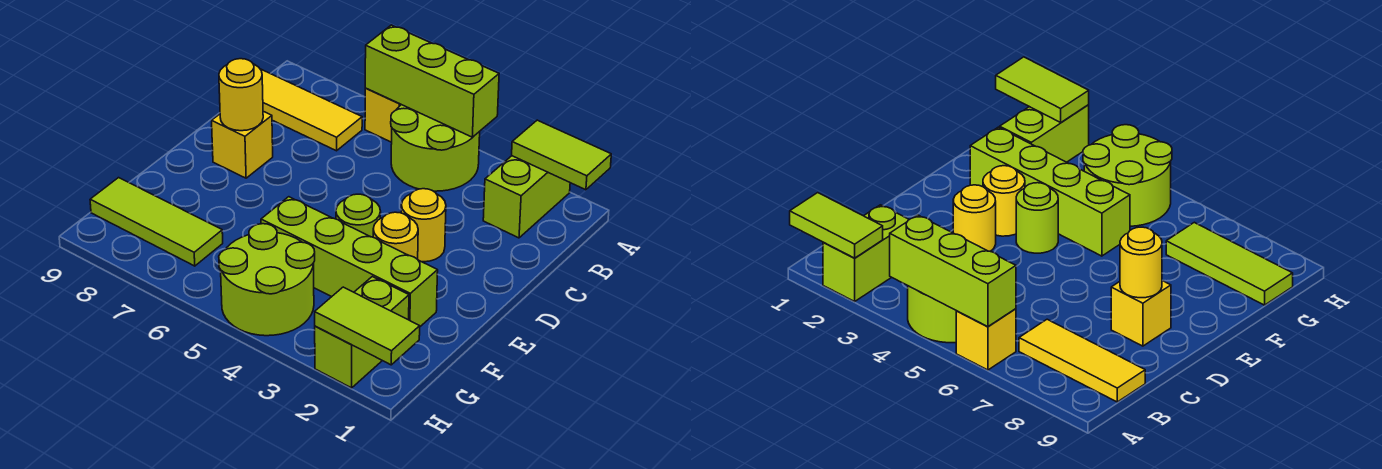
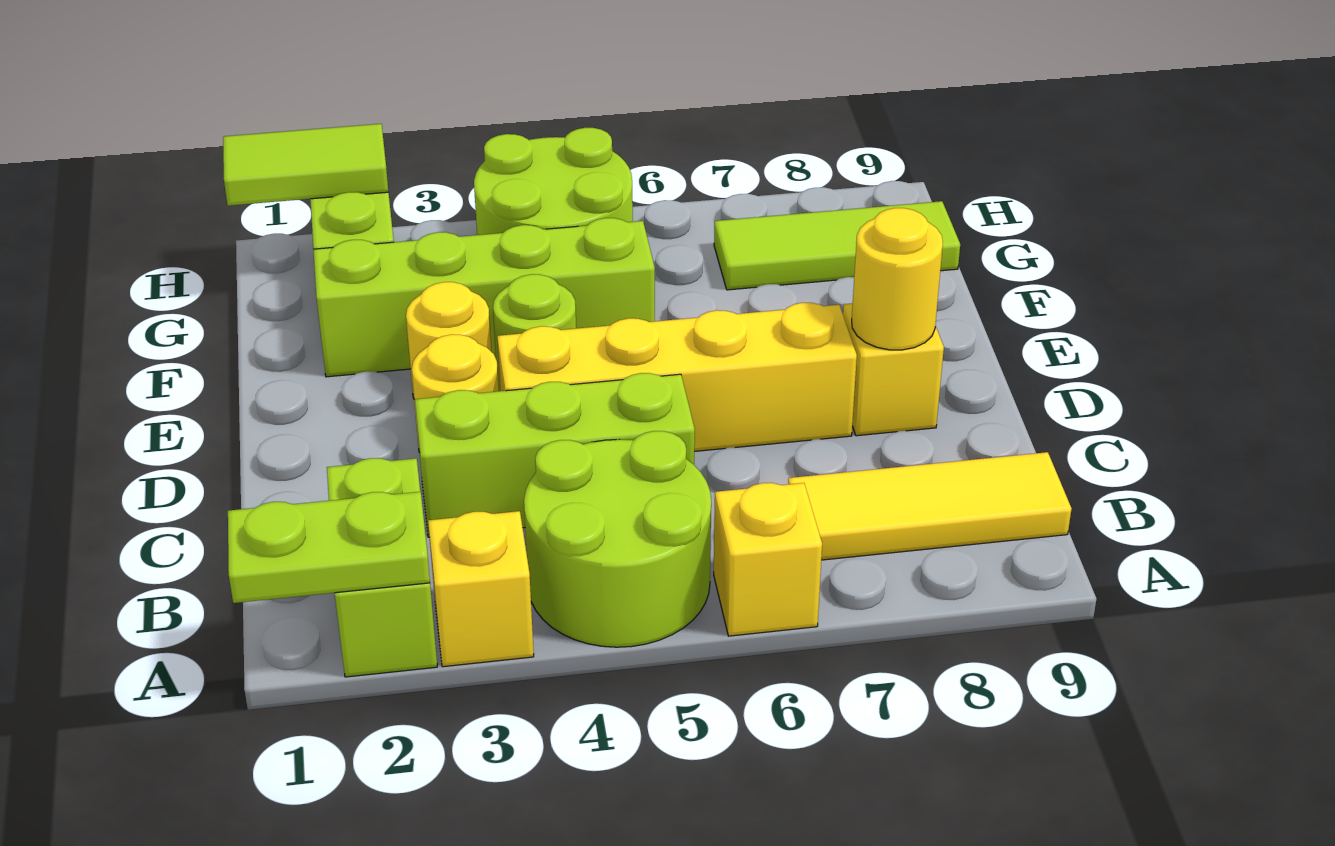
lime 1x2 tile [512,120,611,190] -> lime 1x2 plate [228,492,430,603]
none -> yellow 1x1 brick [428,511,534,667]
lime 1x3 brick [365,25,499,137] -> lime 1x3 brick moved to [415,373,695,537]
none -> yellow 1x4 brick [497,303,857,451]

